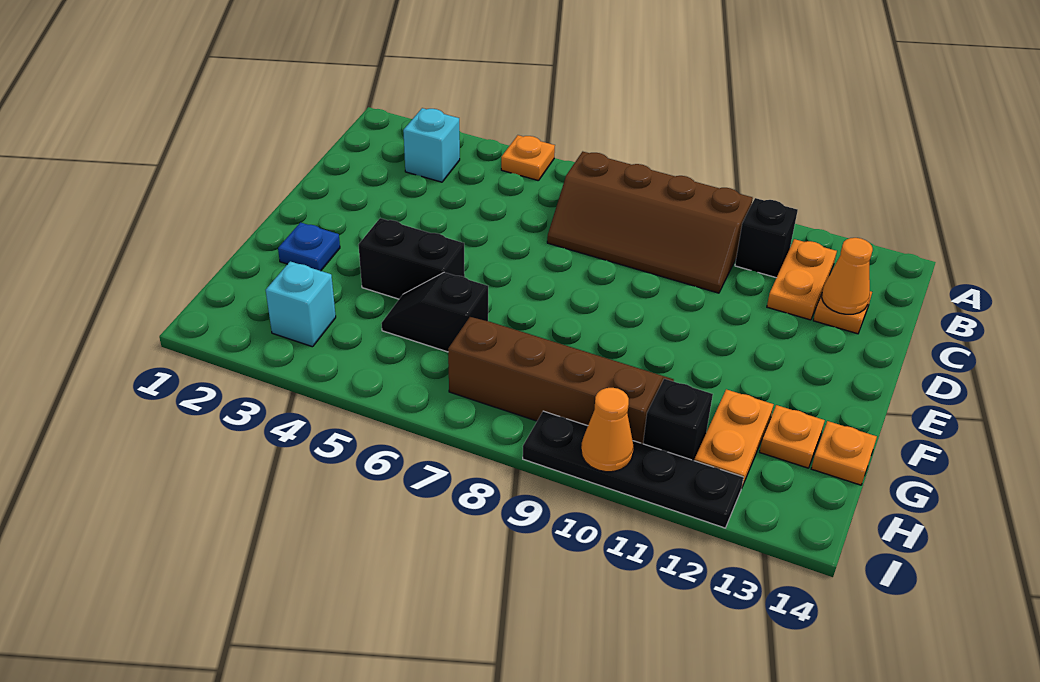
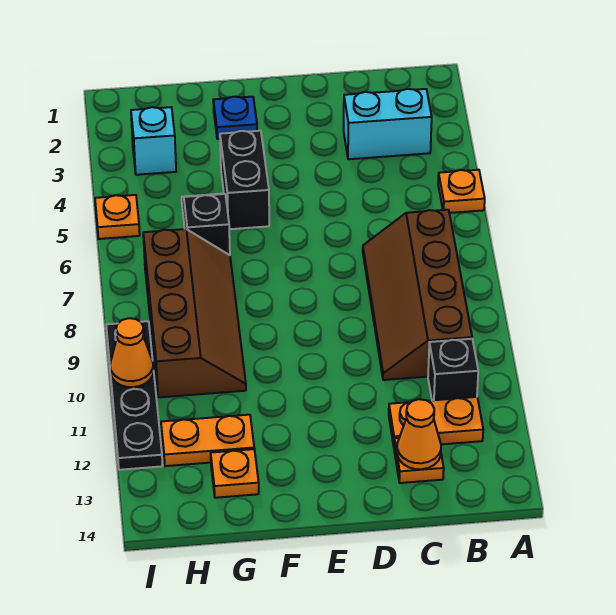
cyan 1x1 brick [403,108,460,182] -> cyan 1x2 brick [344,89,432,159]
orange 1x1 plate [811,421,877,485] -> orange 1x1 plate moved to [95,195,140,239]
black 1x1 brick [643,379,713,461] -> none

